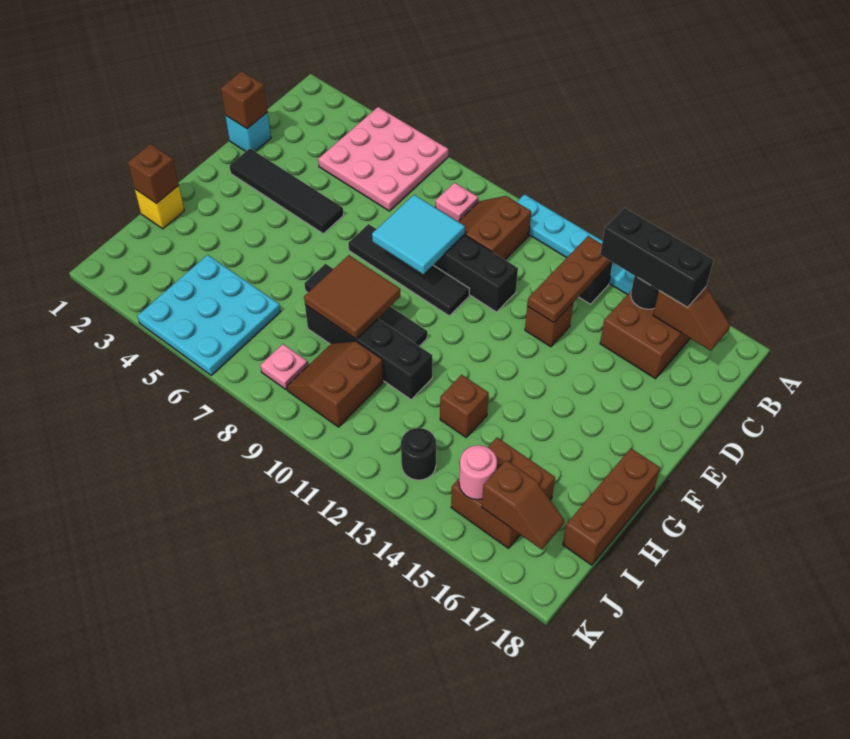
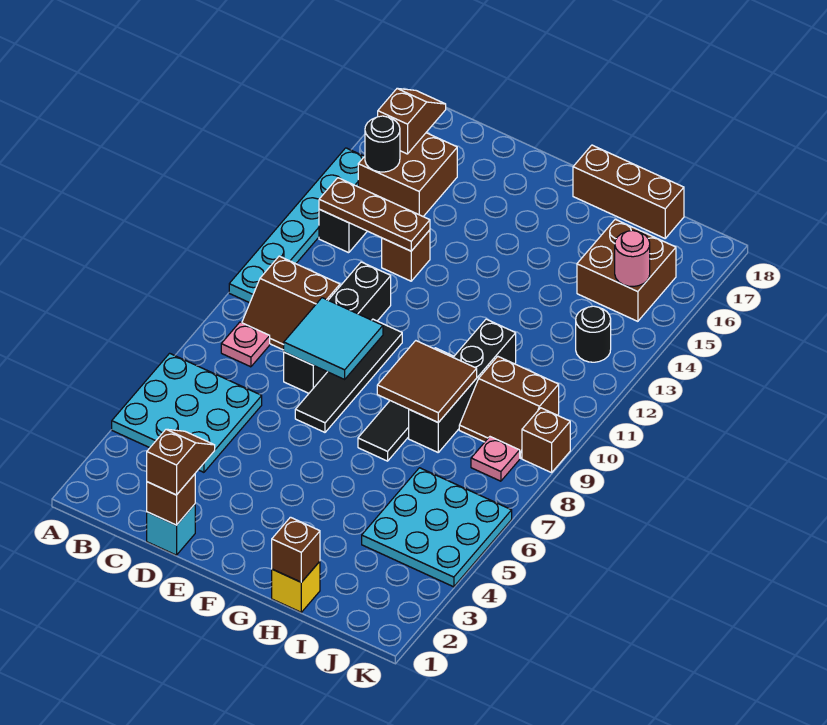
pink 3x3 plate [318,107,448,211] -> cyan 3x3 plate [112,353,262,472]
black 1x3 brick [600,208,714,307] -> none
black 1x4 tile [230,149,343,234] -> none
brown 1x1 brick [440,375,489,437] -> brown 1x1 brick moved to [522,408,570,473]
brown 1x2 slope [482,460,564,549] -> brown 1x2 slope moved to [147,429,215,495]

